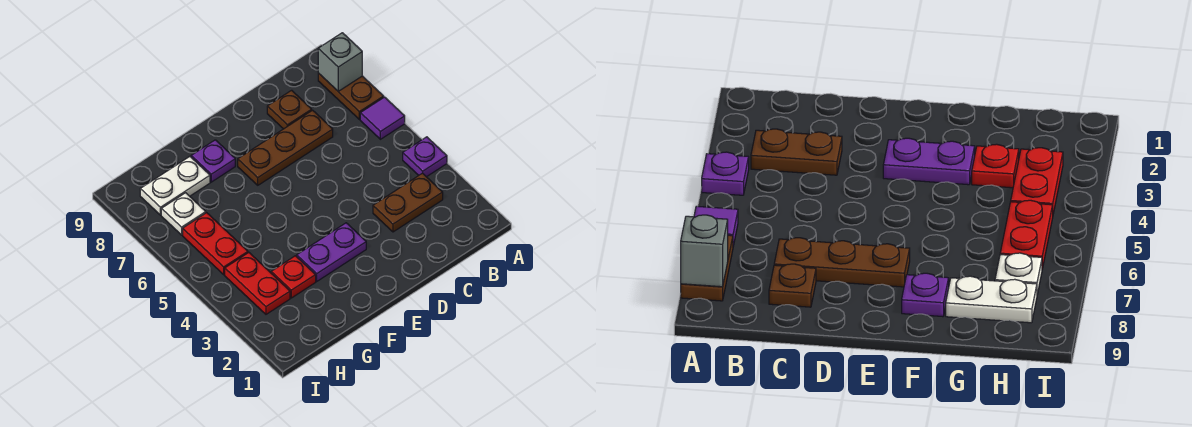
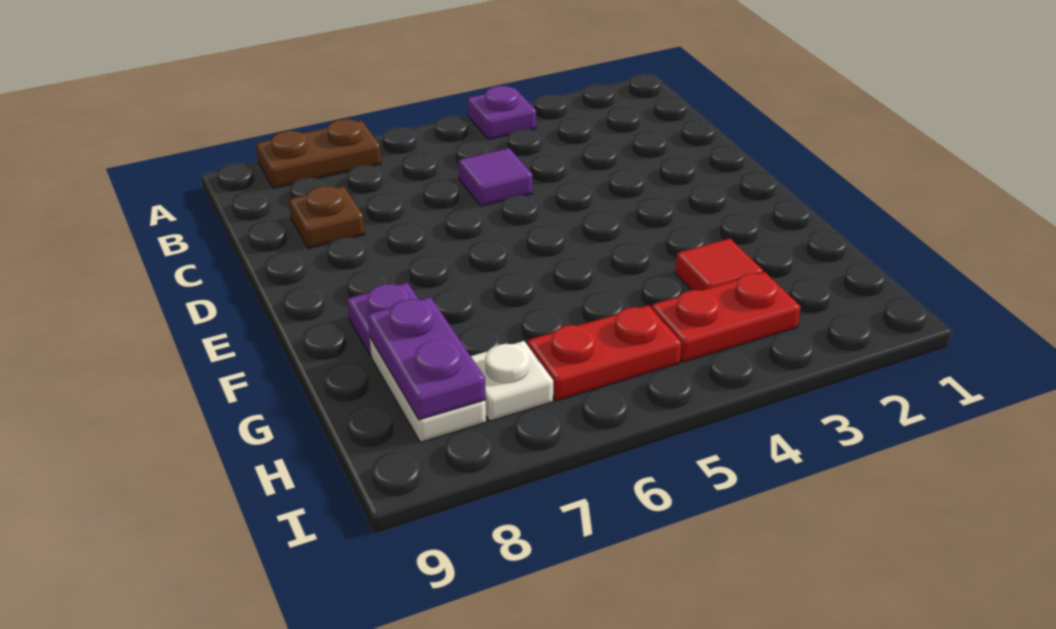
purple 1x1 tile [360,97,405,139] -> purple 1x1 tile moved to [458,148,532,206]
grey 1x1 brick [318,33,362,91] -> none
brown 1x2 plate [373,173,443,232] -> none
brown 1x3 plate [238,110,333,185] -> none
purple 1x2 plate [297,223,366,281] -> purple 1x2 plate moved to [367,297,486,420]
red 1x1 plate [271,256,316,298] -> red 1x1 tile [675,239,763,290]

